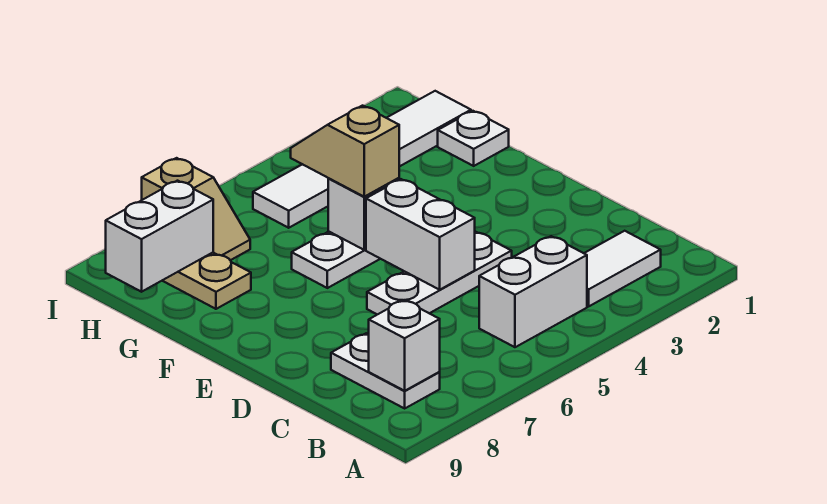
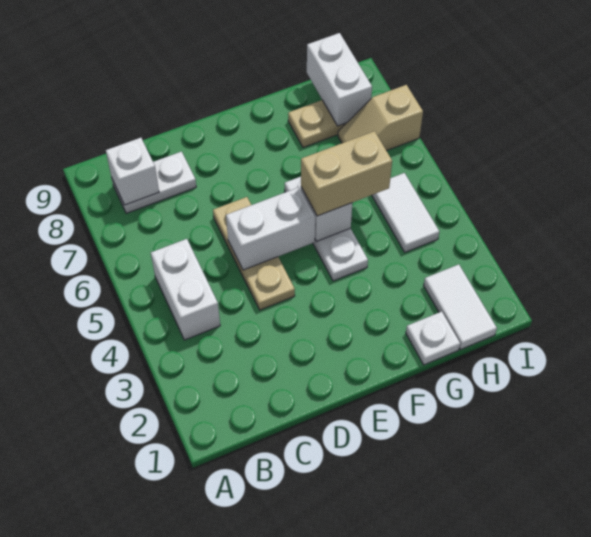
white 1x2 tile [584,231,661,306] -> none
white 1x3 plate [367,232,512,315] -> tan 1x3 plate [213,197,295,310]
tan 1x2 slope [291,106,399,197] -> tan 1x2 brick [301,131,392,216]

